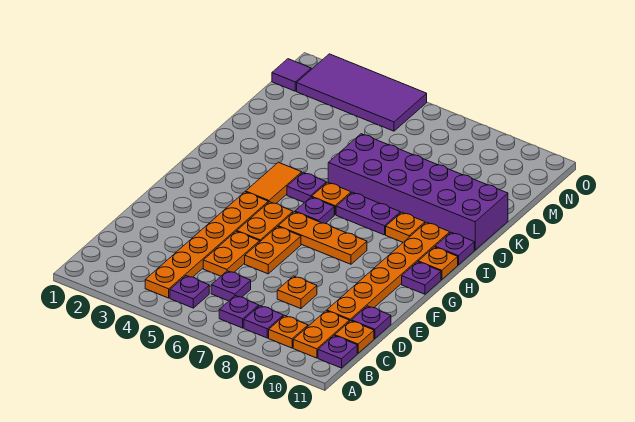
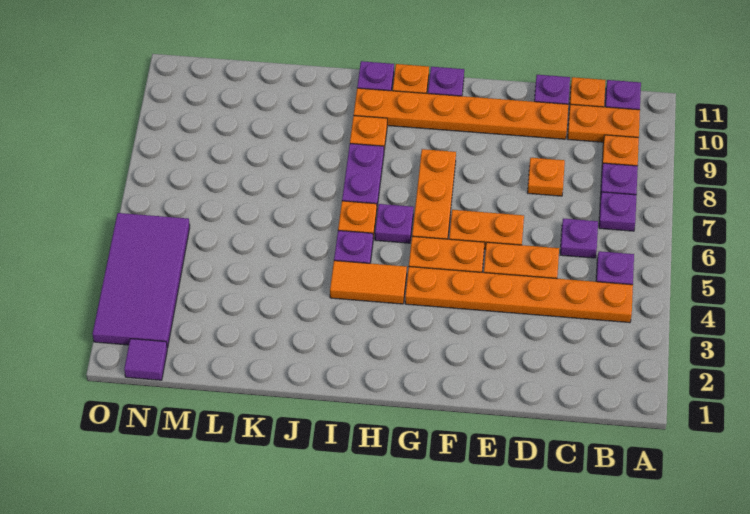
purple 2x6 brick [328,134,508,250] -> none

